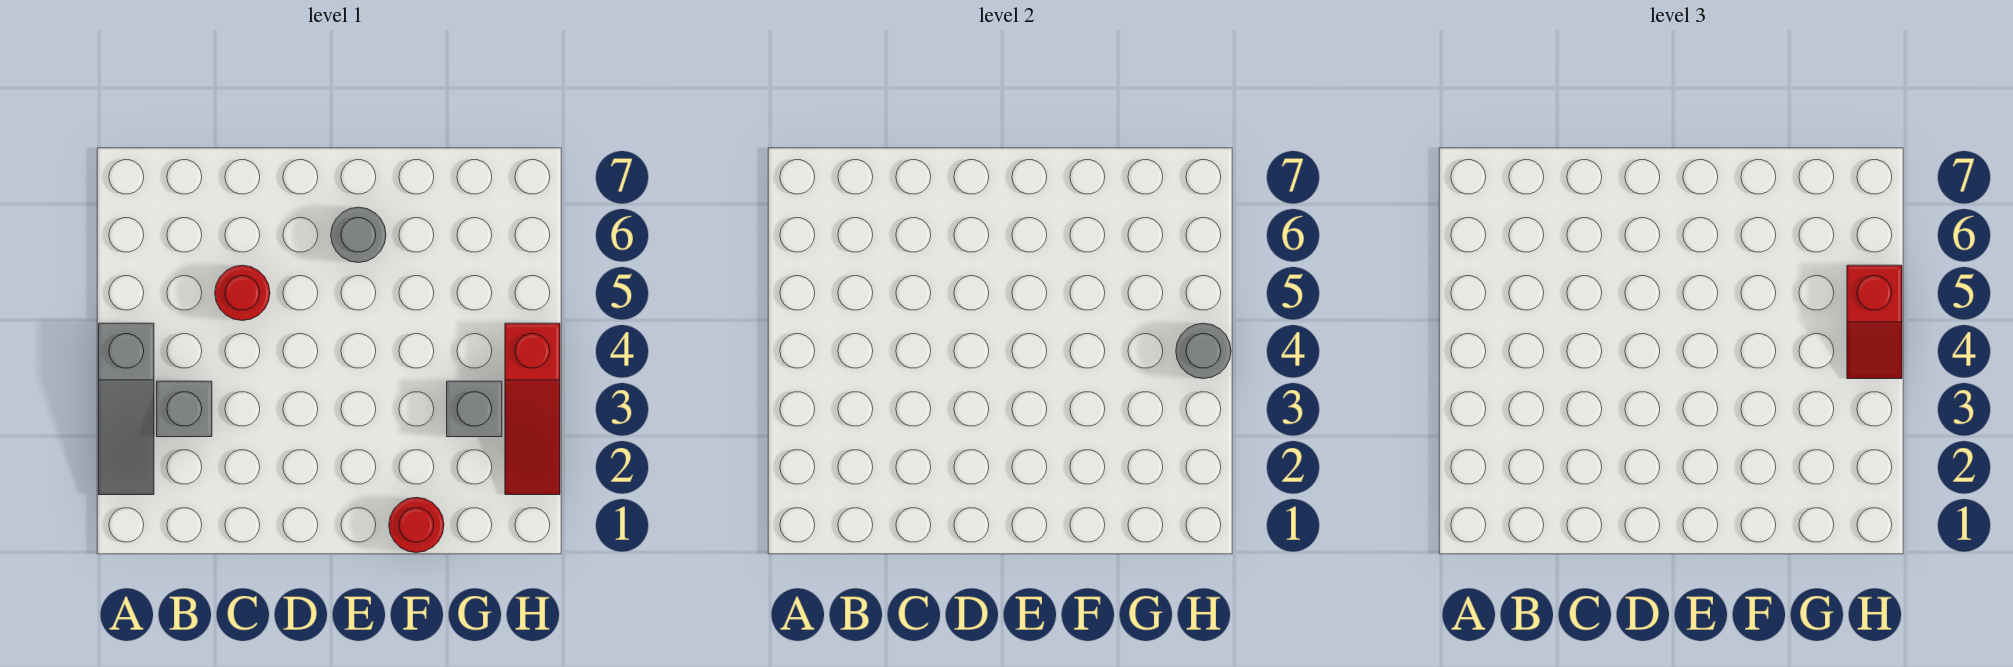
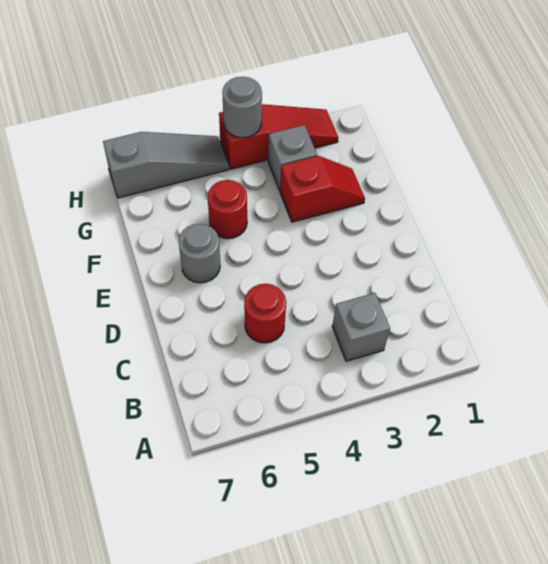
grey 1x3 slope [99,323,154,495] -> grey 1x3 slope moved to [103,132,229,198]
red 1x1 round brick [389,497,444,553] -> red 1x1 round brick moved to [208,180,247,239]
red 1x2 slope [1847,265,1902,379] -> red 1x2 slope moved to [280,156,365,222]

